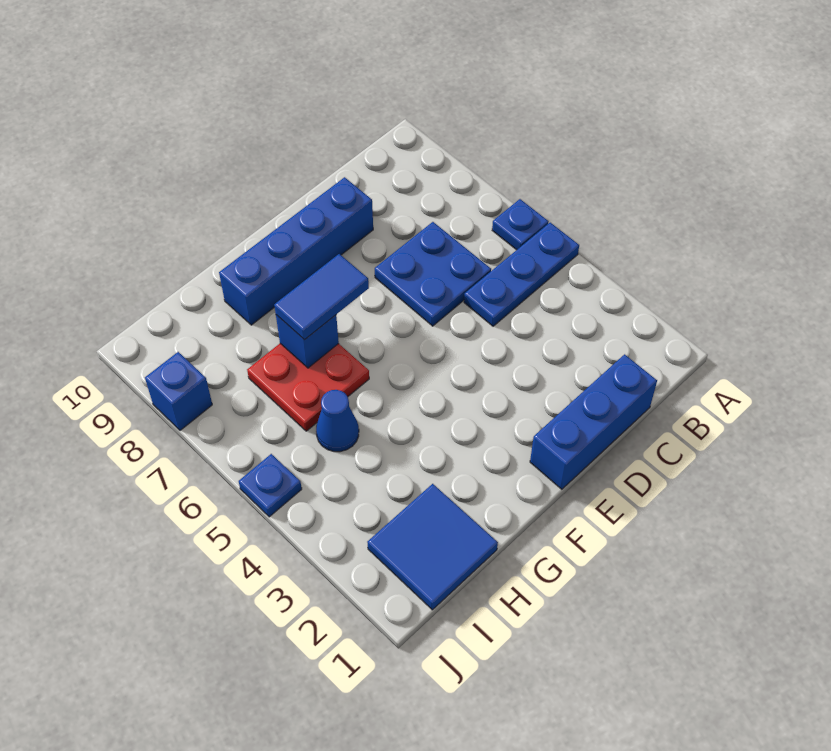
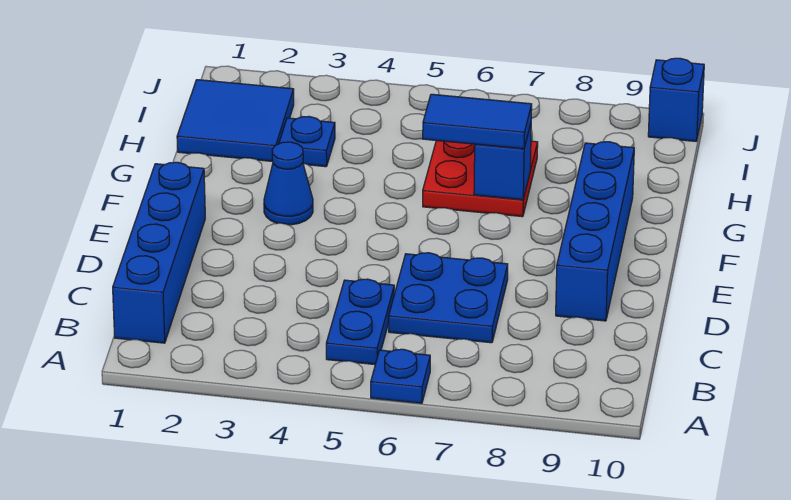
blue 1x3 plate [464,223,579,326] -> blue 1x2 plate [326,279,394,365]
blue 1x3 brick [530,354,657,489] -> blue 1x4 brick [113,162,205,343]
blue 1x2 tile [274,254,369,340] -> blue 1x2 tile turned to [423,94,532,149]
blue 1x1 cone [316,390,359,452] -> blue 1x1 cone moved to [264,142,313,225]
blue 1x1 plate [239,454,302,517] -> blue 1x1 plate moved to [279,116,335,167]
blue 1x1 brick [145,352,212,430] -> blue 1x1 brick moved to [648,58,704,141]

